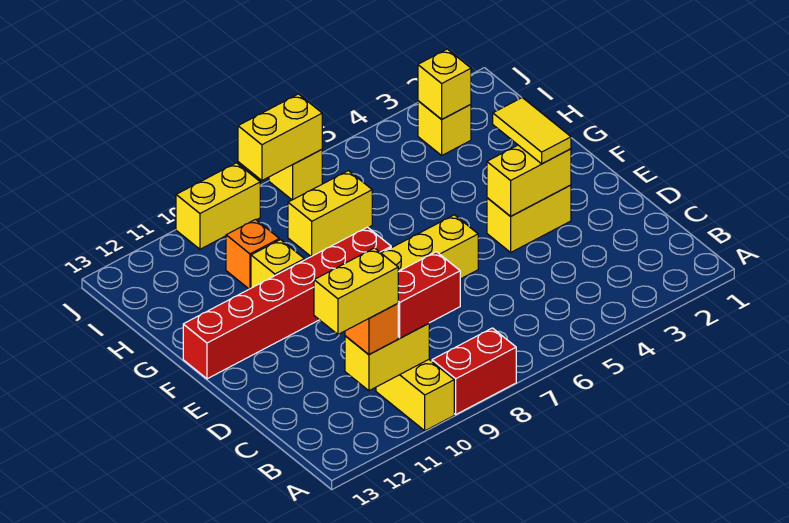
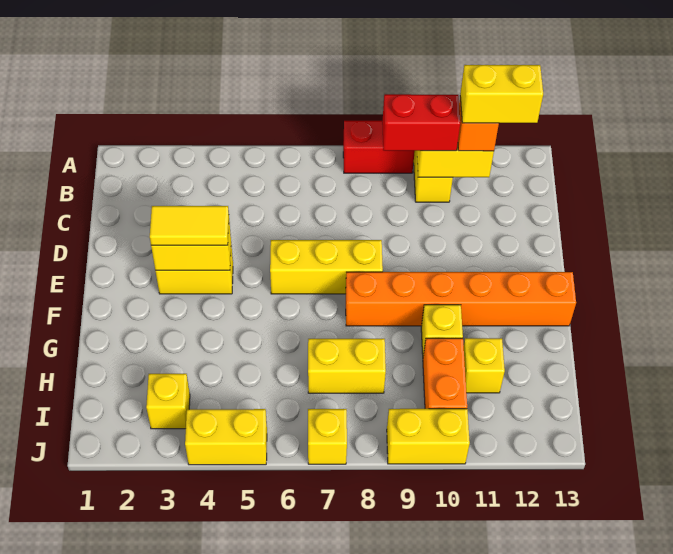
yellow 1x2 tile [493,98,571,164] -> yellow 1x2 tile turned to [150,206,229,245]
red 1x6 brick [183,227,391,379] -> orange 1x6 brick [346,272,576,326]
orange 1x1 brick [226,219,279,289] -> orange 1x2 brick [423,338,467,409]
yellow 1x1 brick [418,49,471,119] -> yellow 1x1 brick moved to [464,338,505,393]
yellow 1x2 brick [238,94,322,180] -> yellow 1x2 brick moved to [185,409,267,465]

